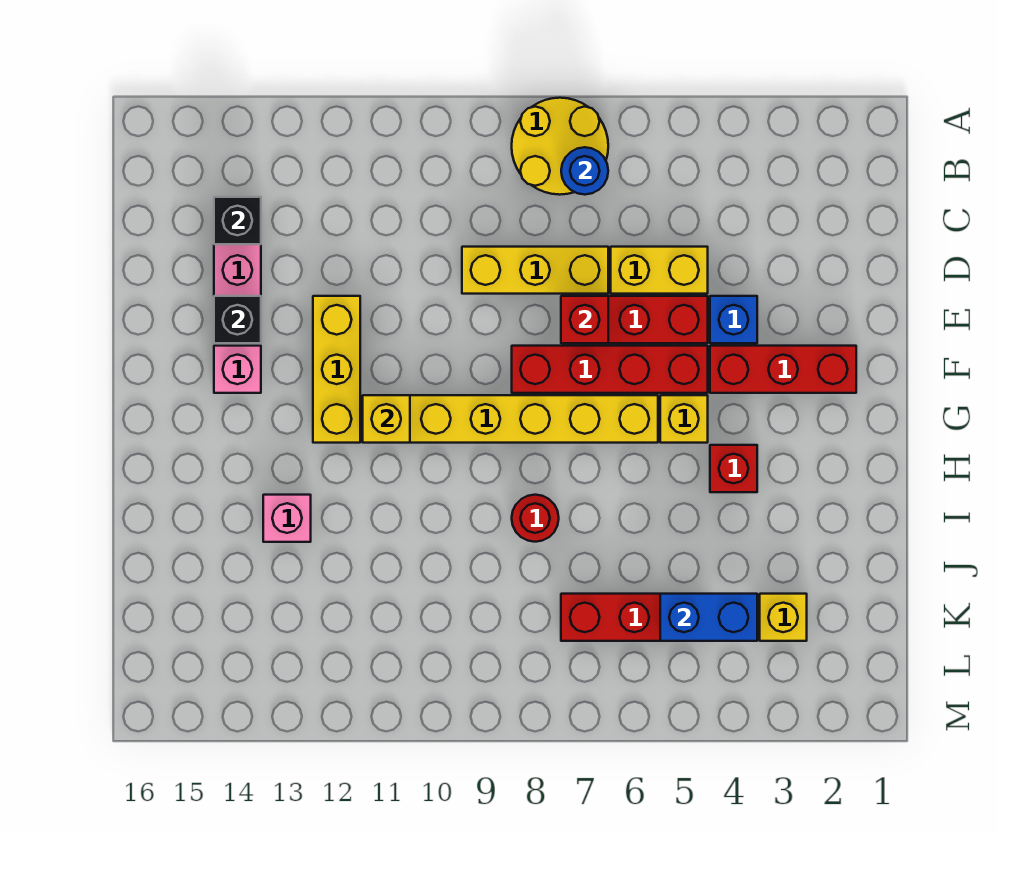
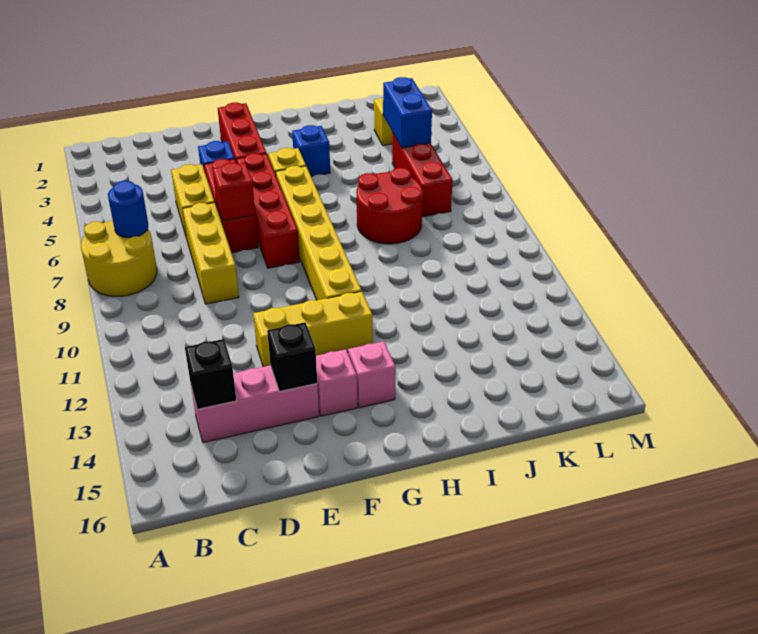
yellow 1x1 brick [363,395,410,443] -> none
red 1x1 brick [710,445,757,492] -> blue 1x1 brick [292,125,330,177]
red 1x1 round brick [512,495,559,542] -> red 2x2 round brick [356,168,423,244]
pink 1x1 brick [263,495,311,542] -> pink 1x1 brick moved to [348,341,396,408]

